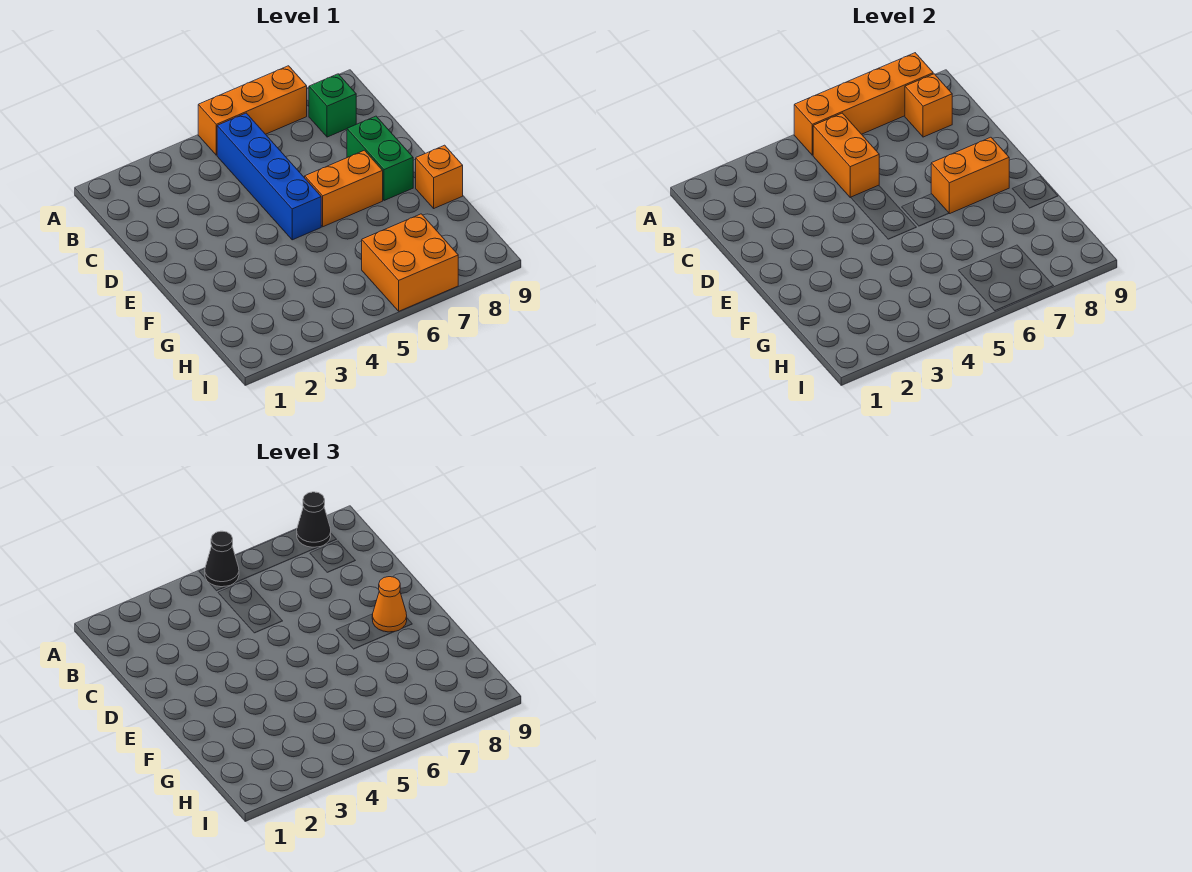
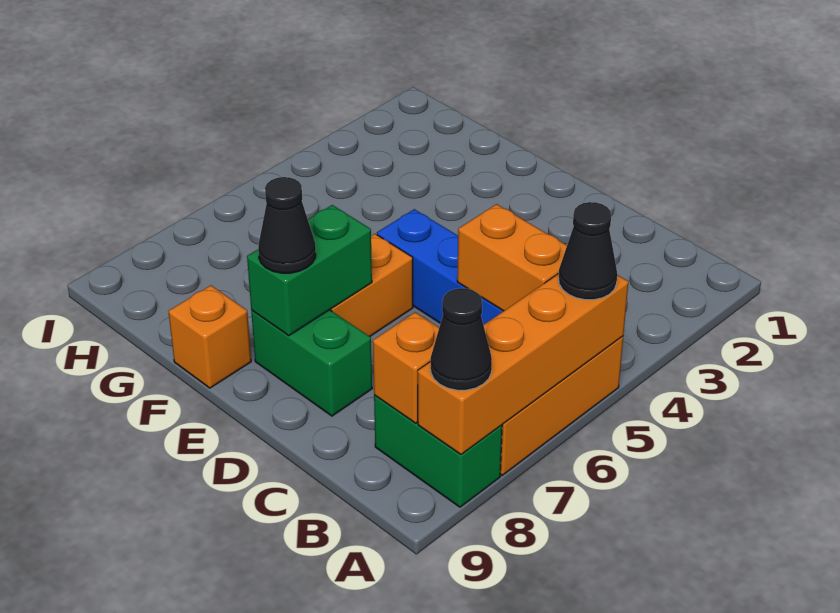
green 1x1 brick [309,74,356,137] -> green 1x2 brick [374,395,502,507]
orange 1x2 brick [931,137,1009,214] -> green 1x2 brick [247,205,372,335]
orange 1x1 cone [372,577,407,632] -> black 1x1 cone [258,177,316,273]
orange 2x2 brick [362,214,458,311] -> none

